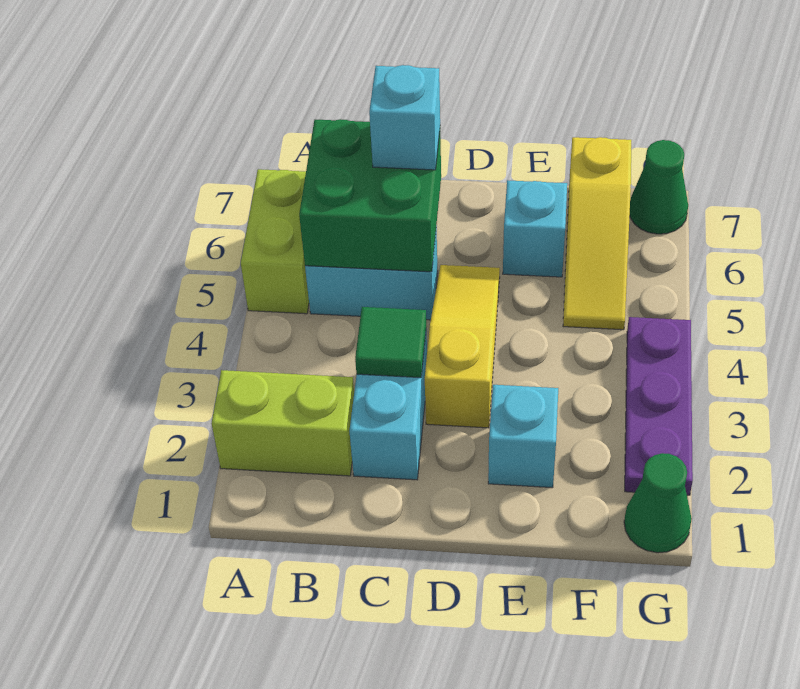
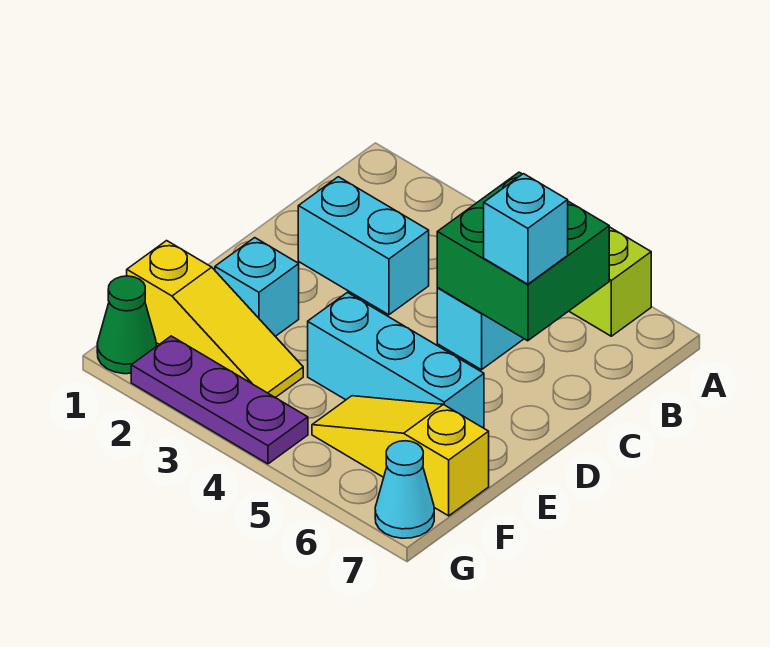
lime 1x2 brick [212,370,354,476] -> none
green 1x1 tile [355,307,426,378] -> none
yellow 1x3 slope [425,265,500,428] -> yellow 1x3 slope moved to [127,241,303,398]
cyan 1x1 brick [503,180,567,277] -> cyan 1x3 brick [308,292,484,428]
green 1x1 cone [630,140,688,234] -> cyan 1x1 cone [375,441,434,538]

